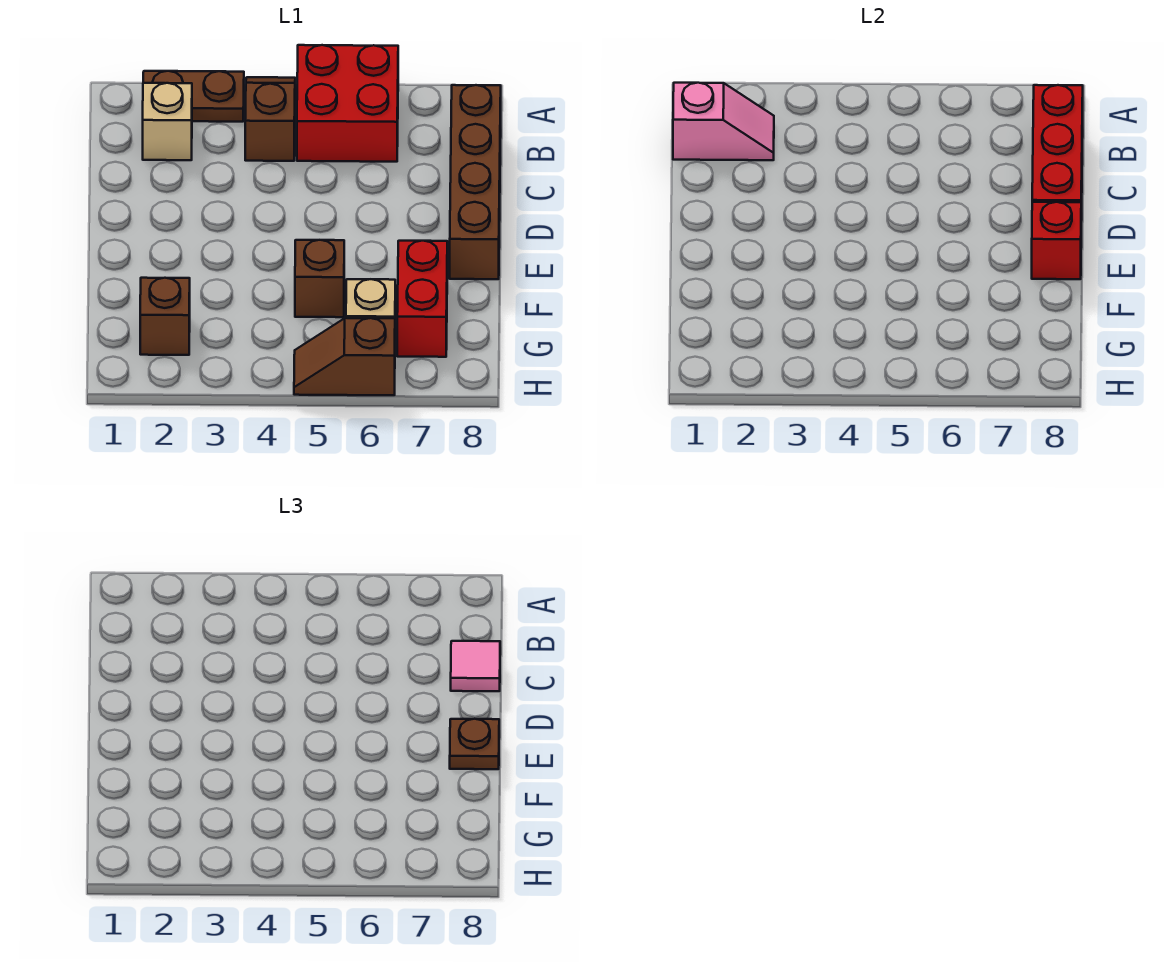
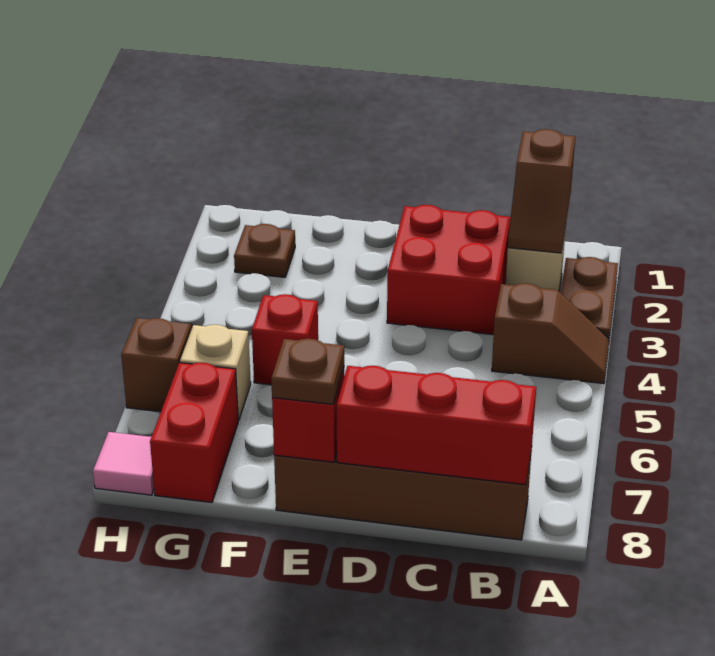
red 2x2 brick [297,45,398,162] -> red 2x2 brick moved to [387,205,511,335]
pink 1x2 slope [673,83,774,160] -> brown 1x2 slope [508,129,575,253]
pink 1x1 tile [451,641,500,691] -> pink 1x1 tile moved to [93,432,154,495]
brown 1x1 brick [295,240,344,317] -> red 1x1 brick [252,294,318,385]
red 1x2 brick [397,241,447,357] -> red 1x2 brick turned to [150,363,238,502]
brown 1x1 brick [140,278,190,355] -> brown 1x1 plate [234,224,295,277]

